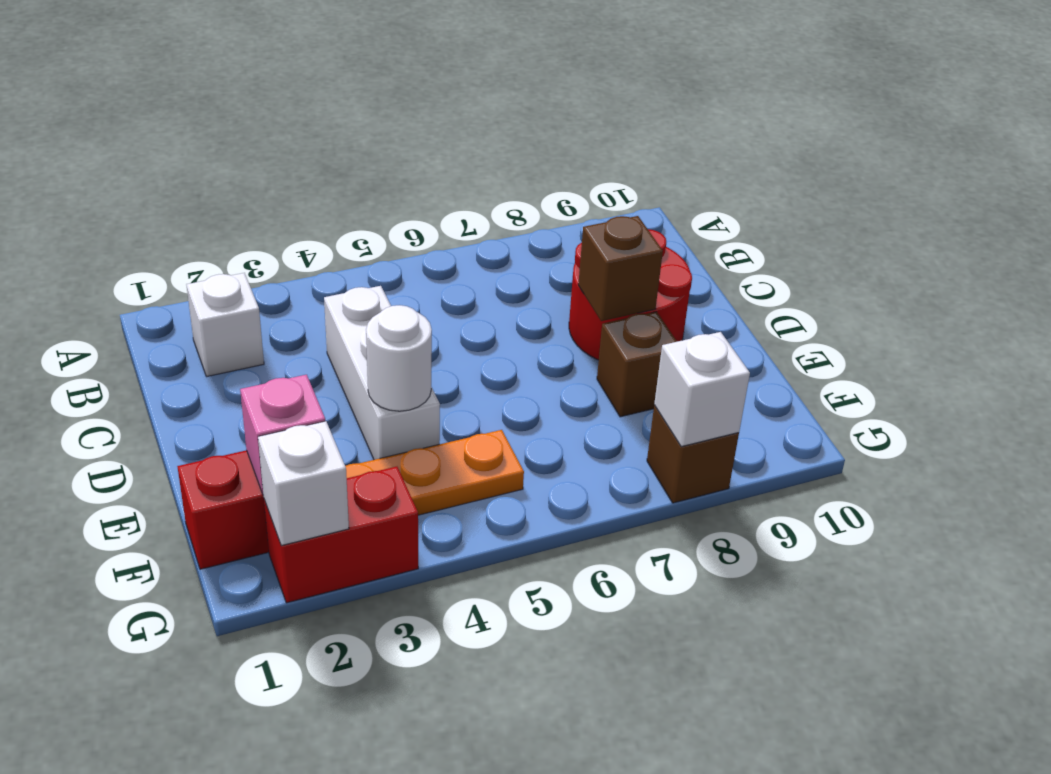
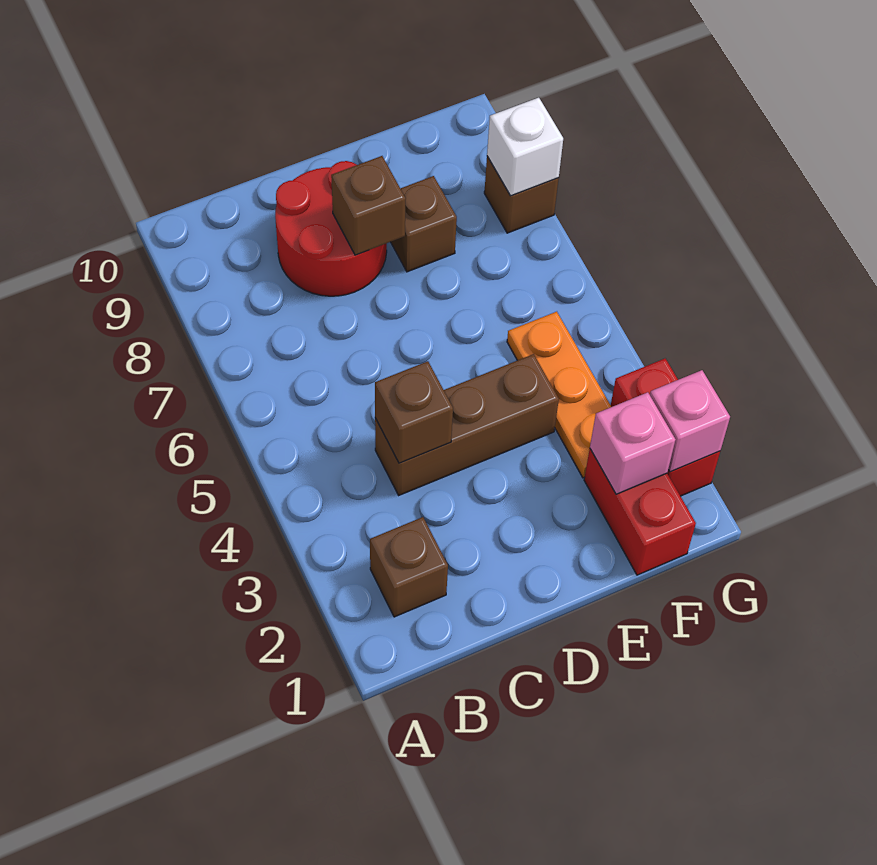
white 1x1 brick [186,273,264,376] -> brown 1x1 brick [370,517,448,617]
white 1x3 brick [324,286,440,460] -> brown 1x3 brick [375,354,559,495]
none -> brown 1x1 brick [375,361,453,463]
white 1x1 round brick [366,305,432,411] -> none
white 1x1 brick [258,421,349,546] -> pink 1x1 brick [650,370,730,472]

